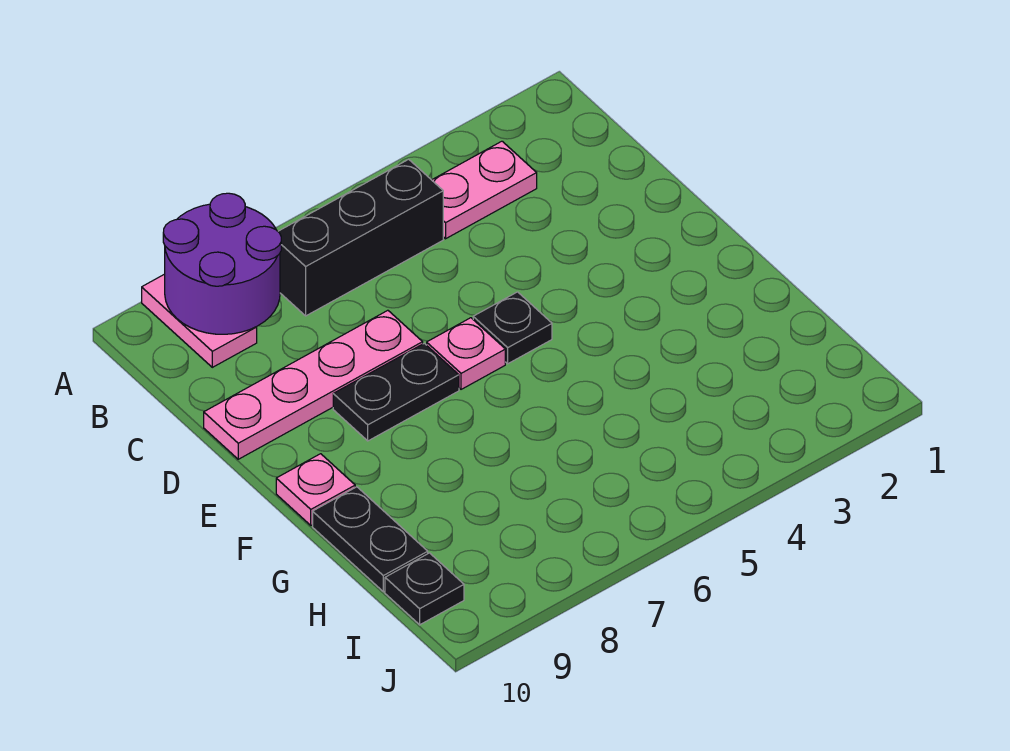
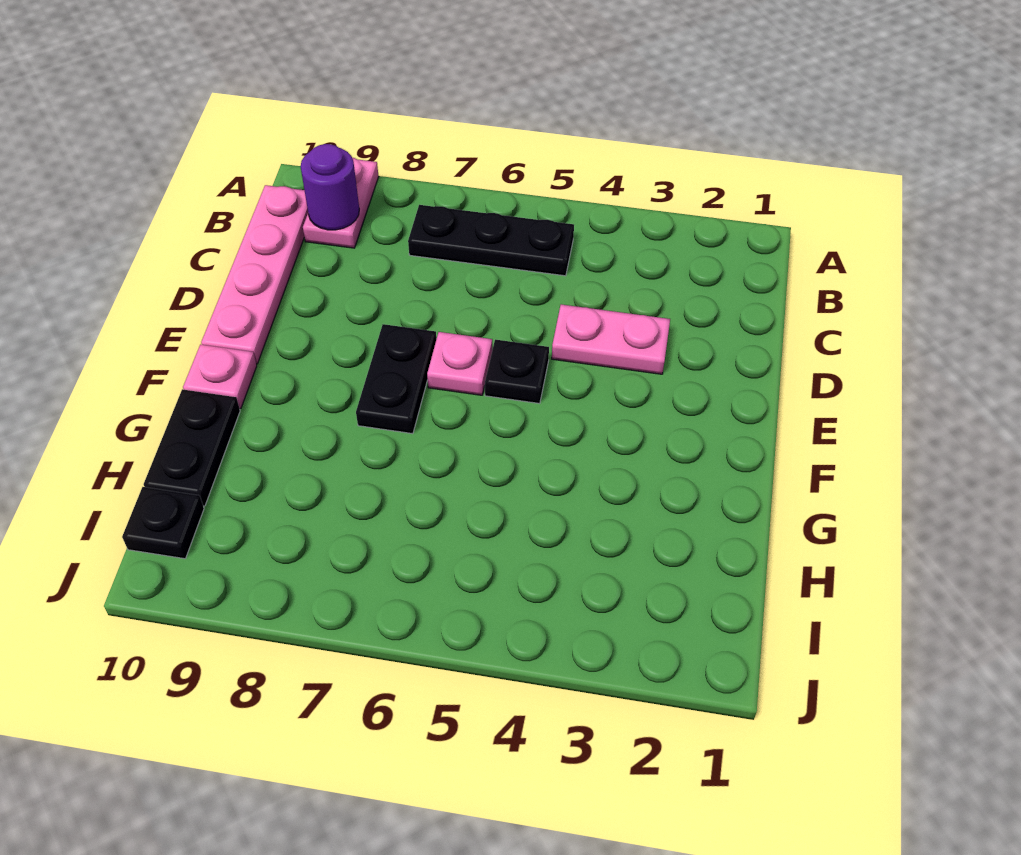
purple 2x2 round brick [163,193,281,334] -> purple 1x1 round brick [301,144,359,230]
pink 1x2 plate [432,141,537,239] -> pink 1x2 plate moved to [552,304,670,374]
black 1x3 brick [278,159,443,316] -> black 1x3 plate [408,205,574,276]
pink 1x4 plate [204,310,423,459] -> pink 1x4 plate turned to [201,185,308,364]
black 1x2 plate [333,343,459,441] -> black 1x2 plate turned to [356,324,436,434]

